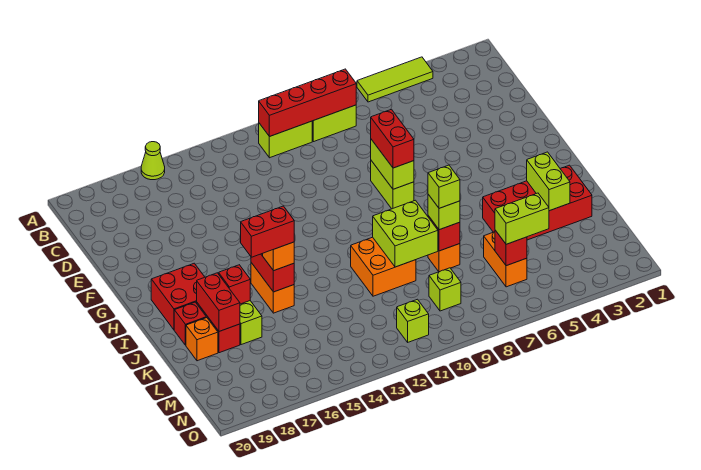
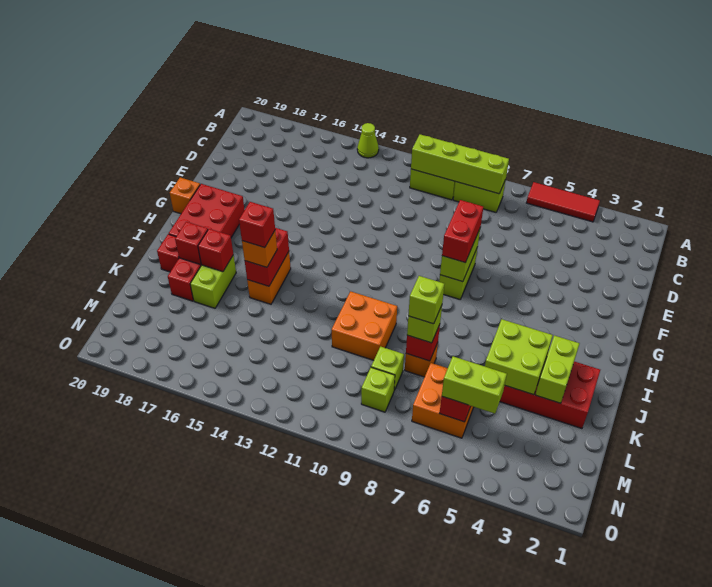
lime 1x3 tile [357,57,433,102] -> red 1x3 tile [526,182,600,222]
lime 1x1 cone [141,142,165,180] -> lime 1x1 cone moved to [357,123,379,158]
red 1x4 brick [259,69,356,137] -> lime 1x4 brick [411,134,509,194]
red 2x2 brick [151,263,204,330] -> red 2x3 brick [169,184,244,237]
lime 2x2 brick [373,200,438,267] -> lime 2x2 brick moved to [485,319,553,395]
red 1x2 brick [241,206,294,257] -> red 1x1 brick [239,202,275,248]
red 1x2 brick [197,273,240,331] -> red 1x1 brick [175,222,208,264]
orange 1x1 brick [186,318,218,361] -> orange 1x1 brick moved to [170,178,200,214]
orange 1x2 brick [484,232,527,287] -> orange 2x2 brick [412,363,474,438]
lime 1x1 brick [397,299,429,342] -> lime 1x1 brick moved to [371,347,404,391]

